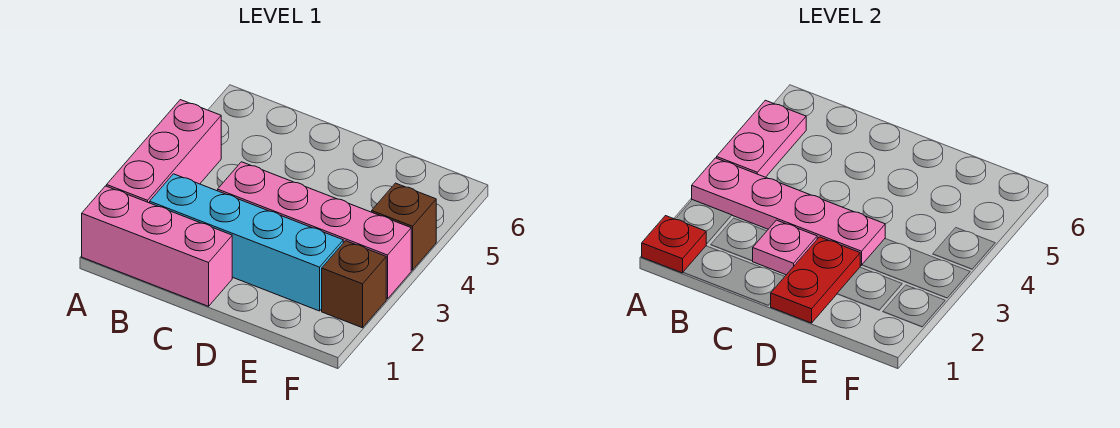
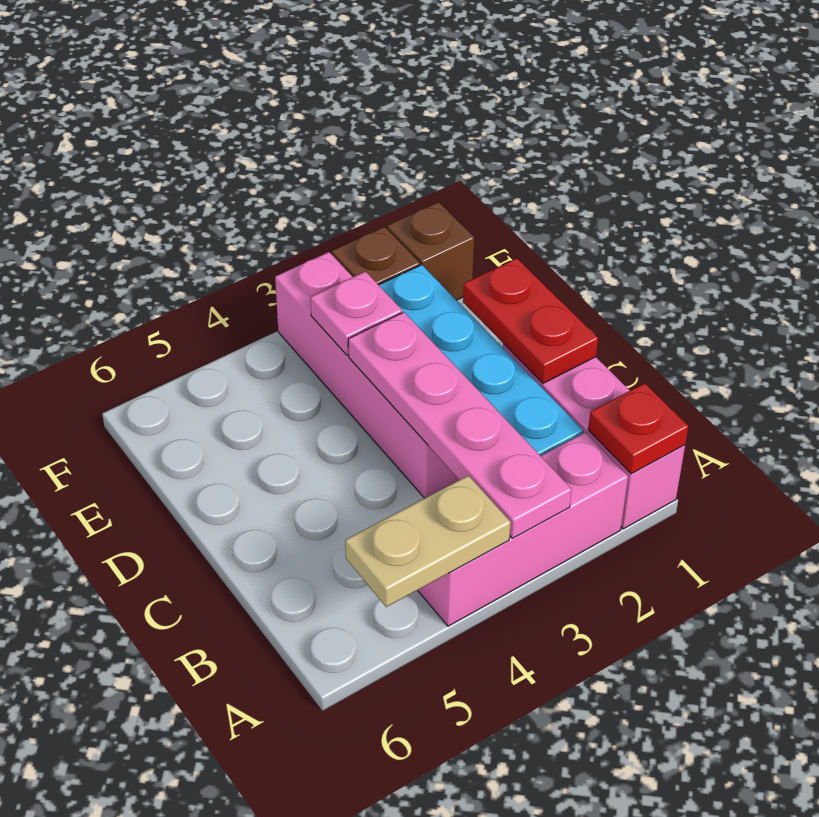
pink 1x2 plate [717,100,806,177] -> tan 1x2 plate [345,475,511,607]
pink 1x1 plate [753,220,817,275] -> pink 1x1 plate moved to [310,272,402,355]
red 1x2 plate [771,237,860,323] -> red 1x2 plate turned to [463,258,598,383]
brown 1x1 brick [372,183,436,270] -> brown 1x1 brick moved to [387,202,474,300]

